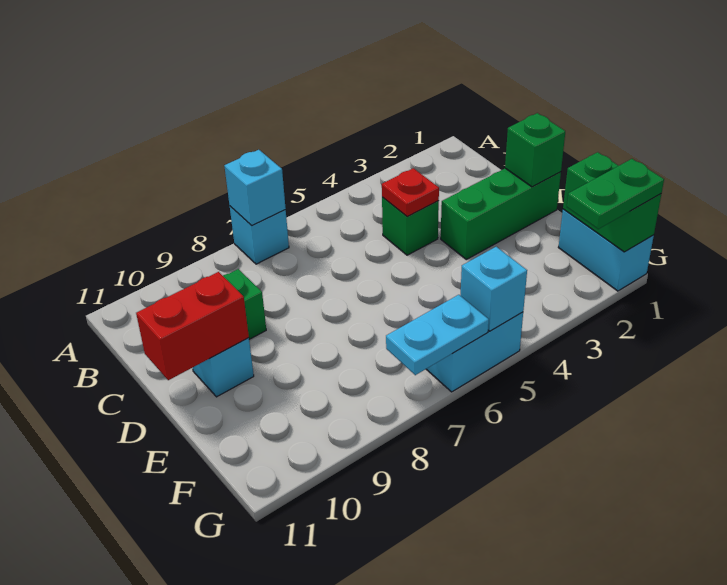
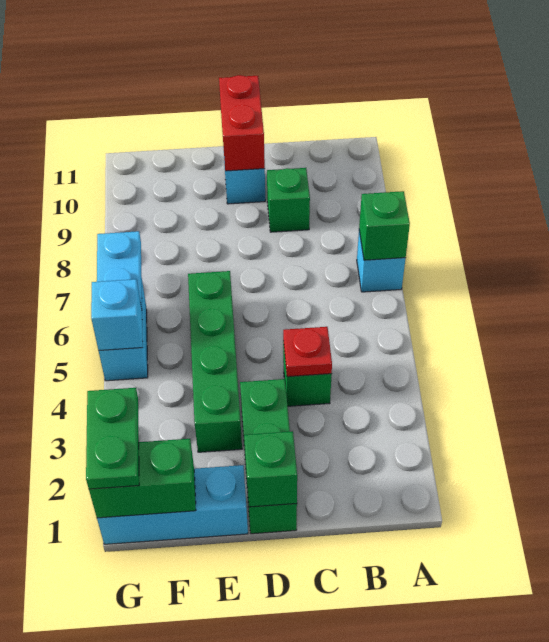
cyan 1x1 brick [224,150,286,226] -> green 1x1 brick [359,191,410,260]
none -> green 1x4 brick [188,271,242,452]
cyan 1x2 brick [558,209,654,291] -> cyan 1x3 brick [97,465,248,544]

